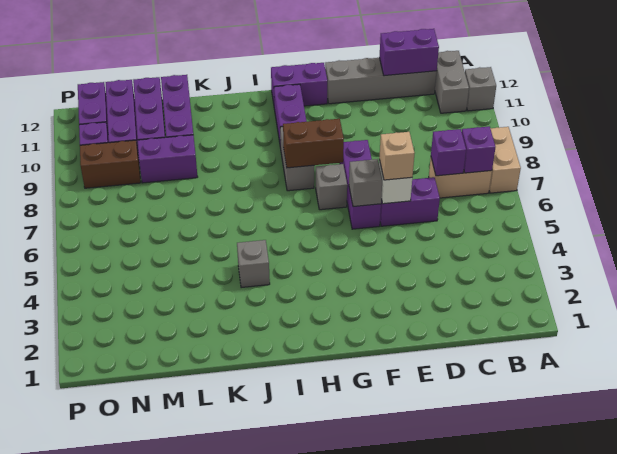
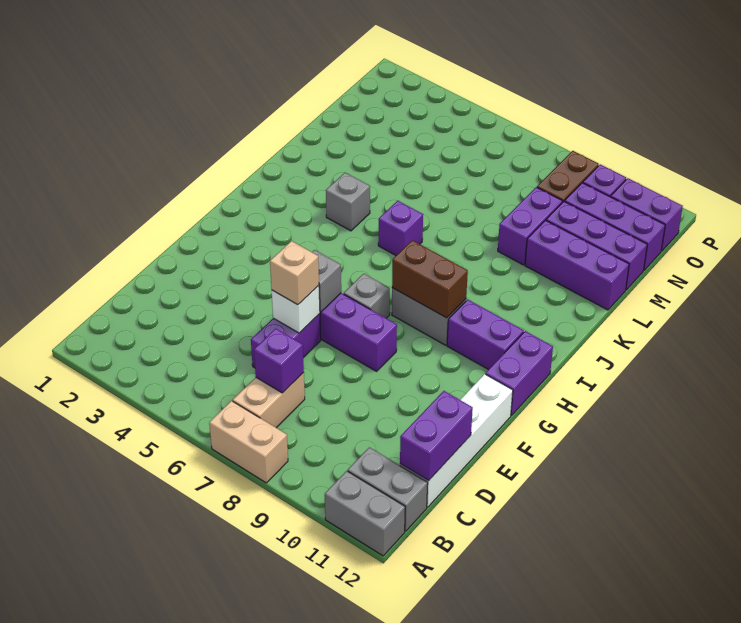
grey 1x1 brick [465,67,496,111] -> grey 1x2 brick [325,471,405,556]
purple 1x1 brick [462,126,495,173] -> purple 1x1 brick moved to [378,201,423,255]
grey 1x4 brick [325,58,437,104] -> white 1x4 brick [400,374,513,507]
brown 1x2 brick [283,119,344,168] -> brown 1x2 brick turned to [392,240,468,318]

